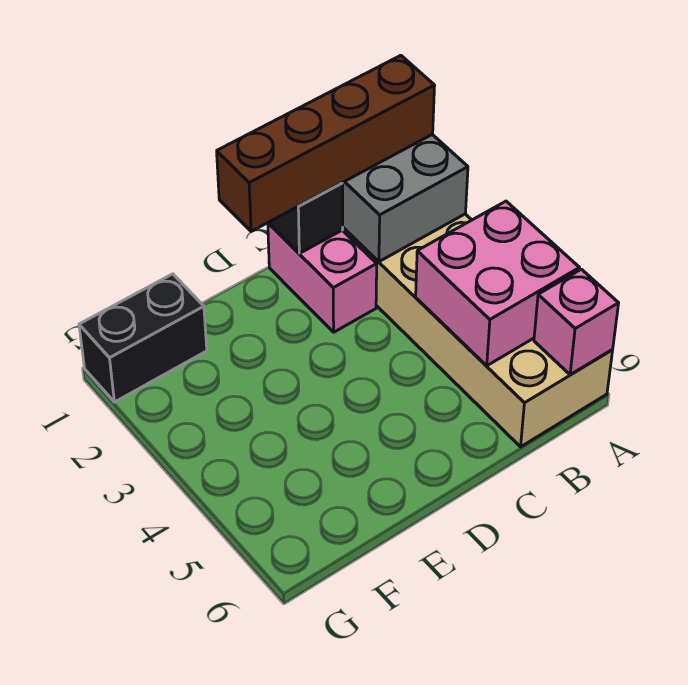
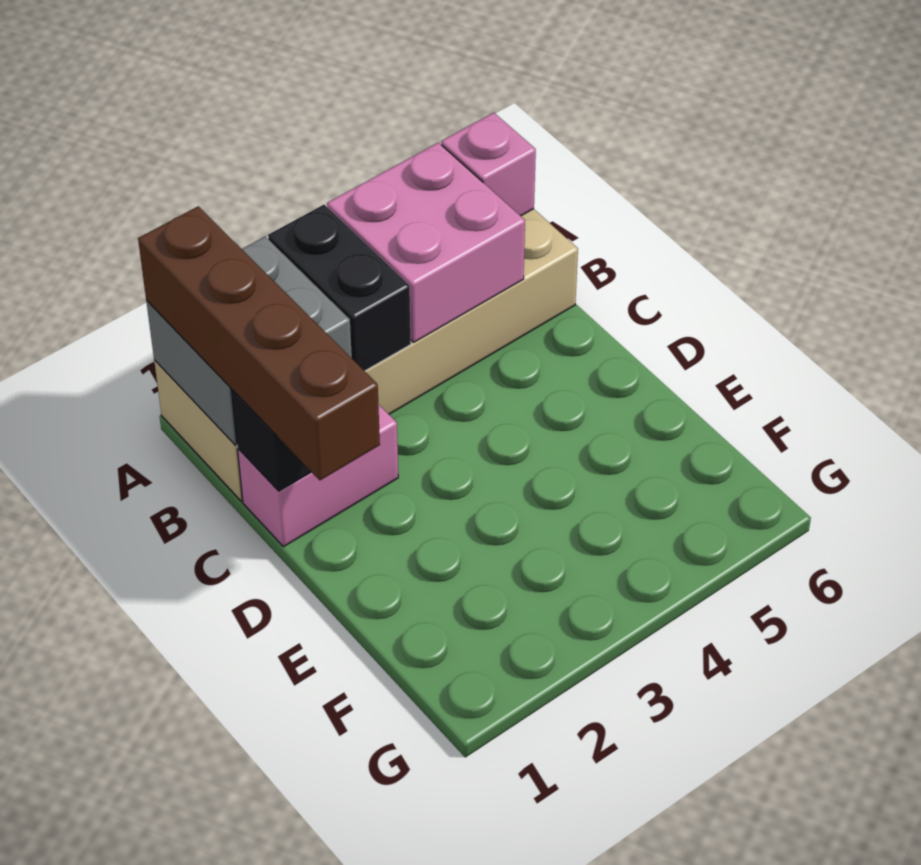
black 1x2 brick [79,274,207,402] -> black 1x2 brick moved to [268,205,411,371]

